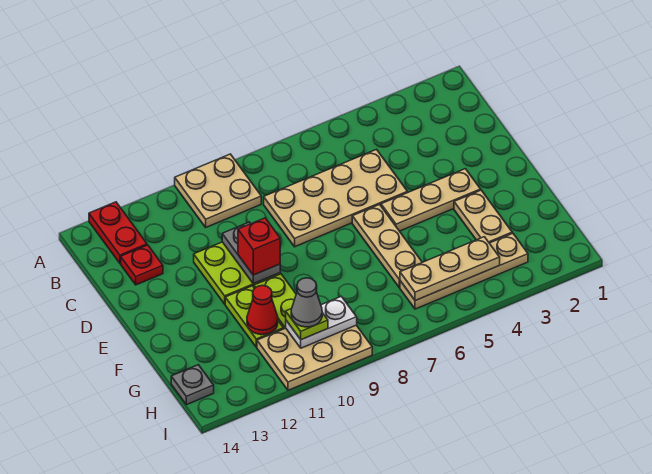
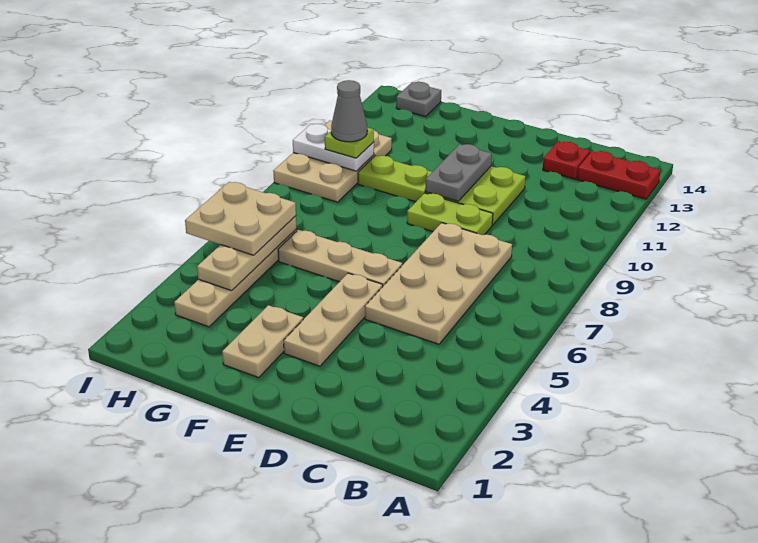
tan 2x2 plate [175,154,261,227] -> tan 2x2 plate moved to [185,182,296,255]
grey 1x2 plate [222,222,280,284] -> grey 1x2 plate turned to [425,144,492,201]
red 1x1 brick [238,218,280,275] -> none
tan 1x2 plate [454,190,512,243] -> tan 1x2 plate turned to [222,305,303,378]
lime 1x2 plate [225,286,283,347] -> lime 1x2 plate moved to [407,193,493,235]
red 1x1 cone [247,285,278,335] -> none
white 1x2 plate [286,296,357,348] -> white 1x2 plate turned to [293,124,374,171]

